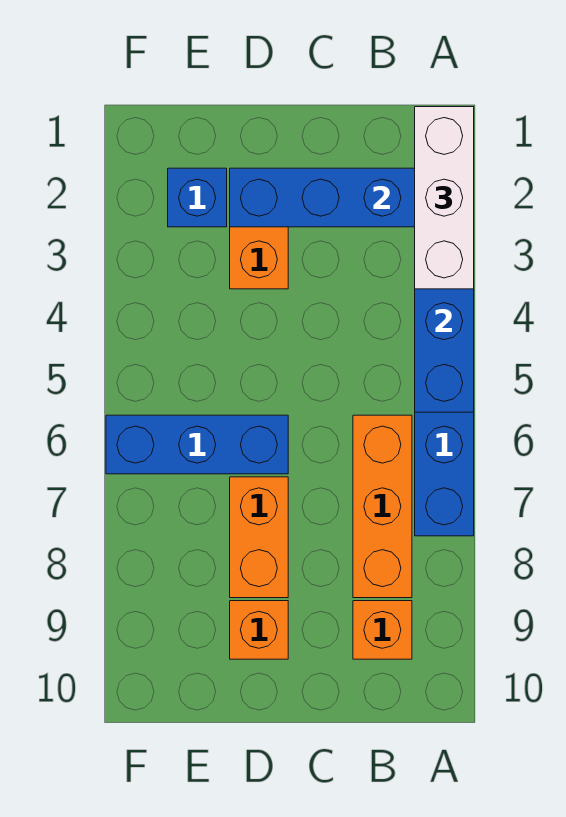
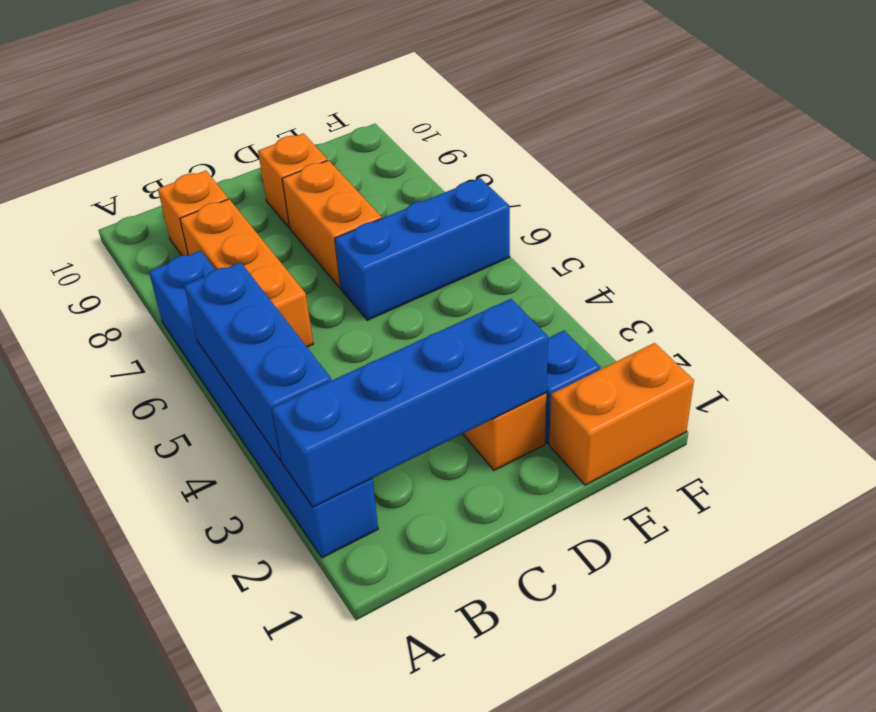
white 1x3 brick [415,107,474,289] -> none
none -> orange 1x2 brick [549,343,694,485]

